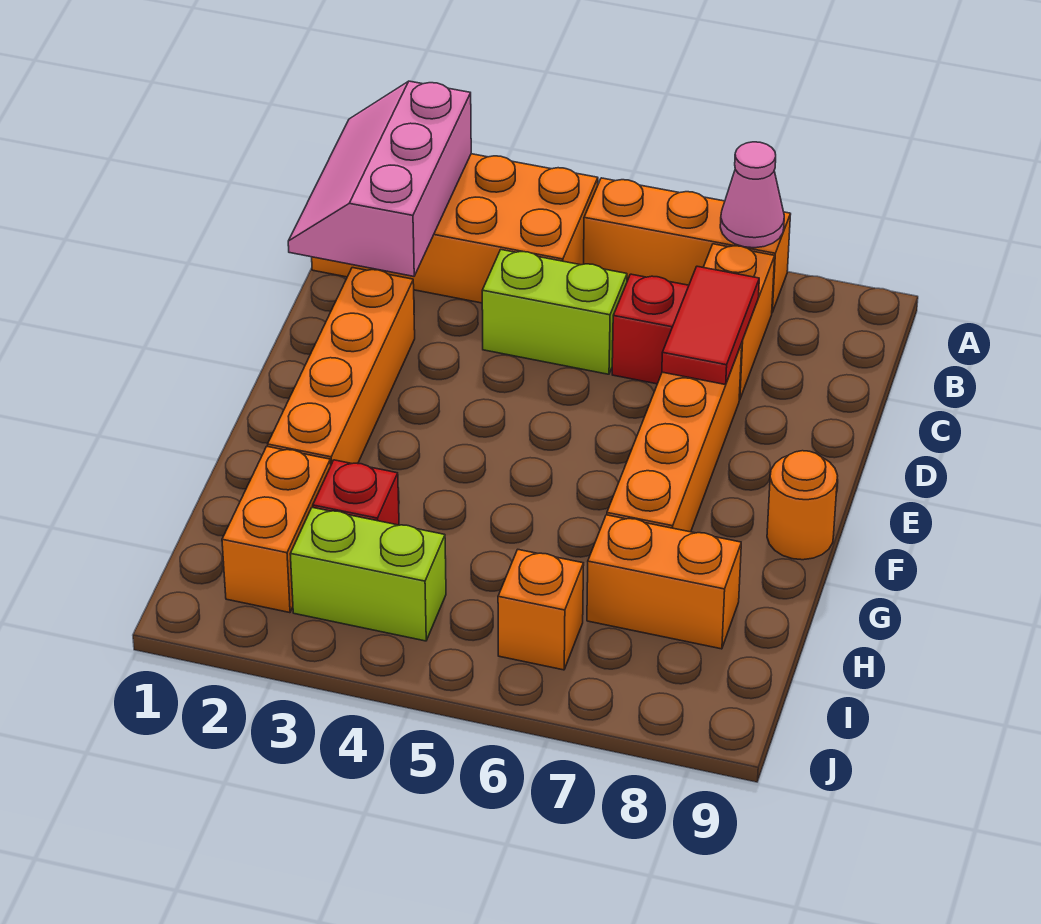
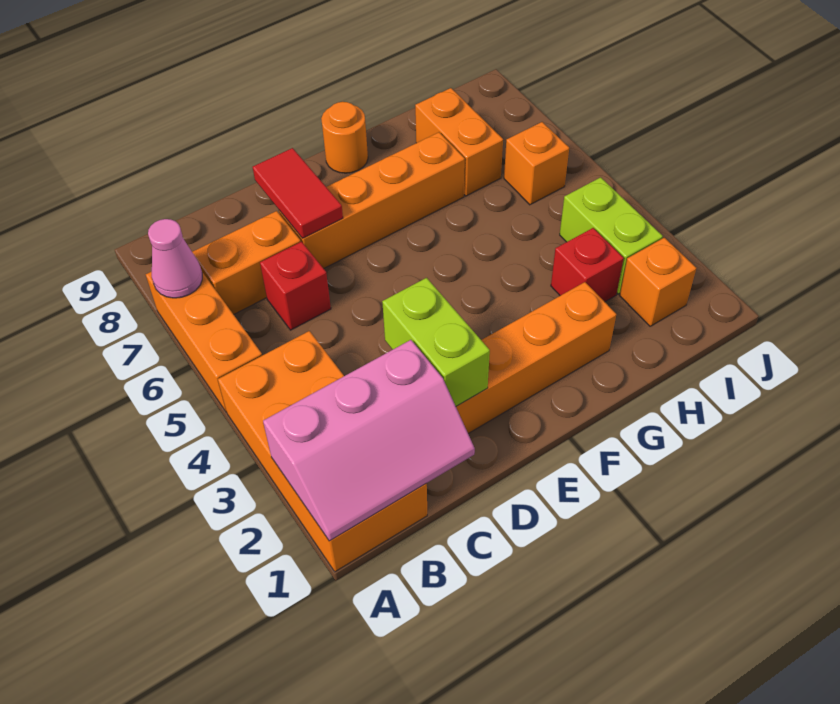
lime 1x2 brick [482,250,627,374] -> lime 1x2 brick moved to [382,278,490,406]
red 1x2 tile [662,266,759,385] -> red 1x2 tile turned to [253,148,343,238]
orange 1x2 brick [222,446,331,613] -> orange 1x1 brick [620,238,696,326]

